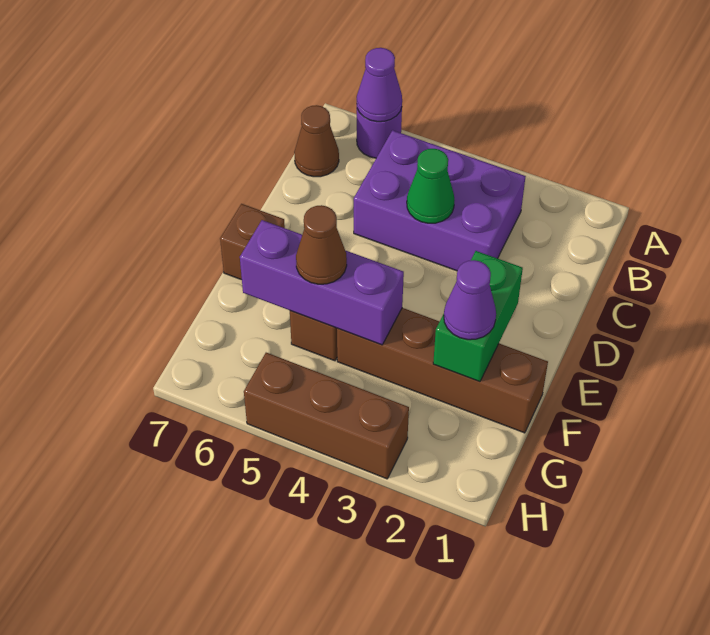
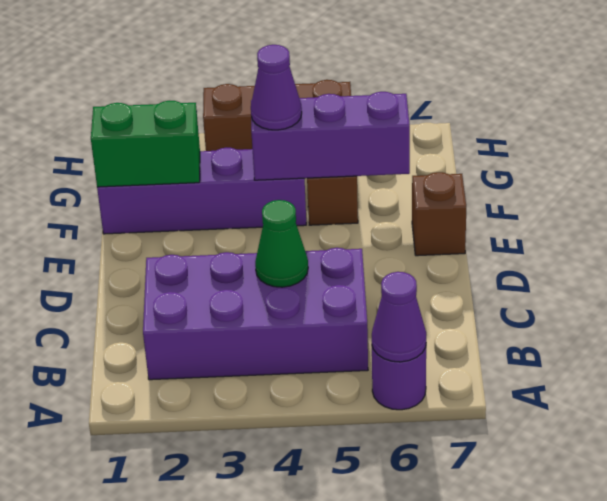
purple 2x3 brick [354,130,526,271] -> purple 2x4 brick [143,248,368,380]
brown 1x1 cone [294,105,339,177] -> none
green 1x2 brick [433,251,523,382] -> green 1x2 brick turned to [91,101,200,187]
brown 1x4 brick [337,308,548,433] -> purple 1x4 brick [97,148,306,234]
purple 1x1 cone [444,260,496,340] -> purple 1x1 cone moved to [251,45,302,130]
brown 1x1 cone [296,205,347,284] -> none

